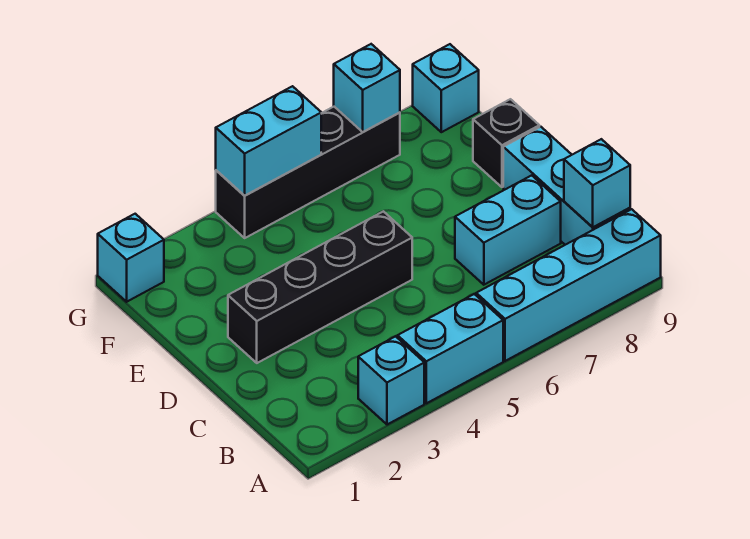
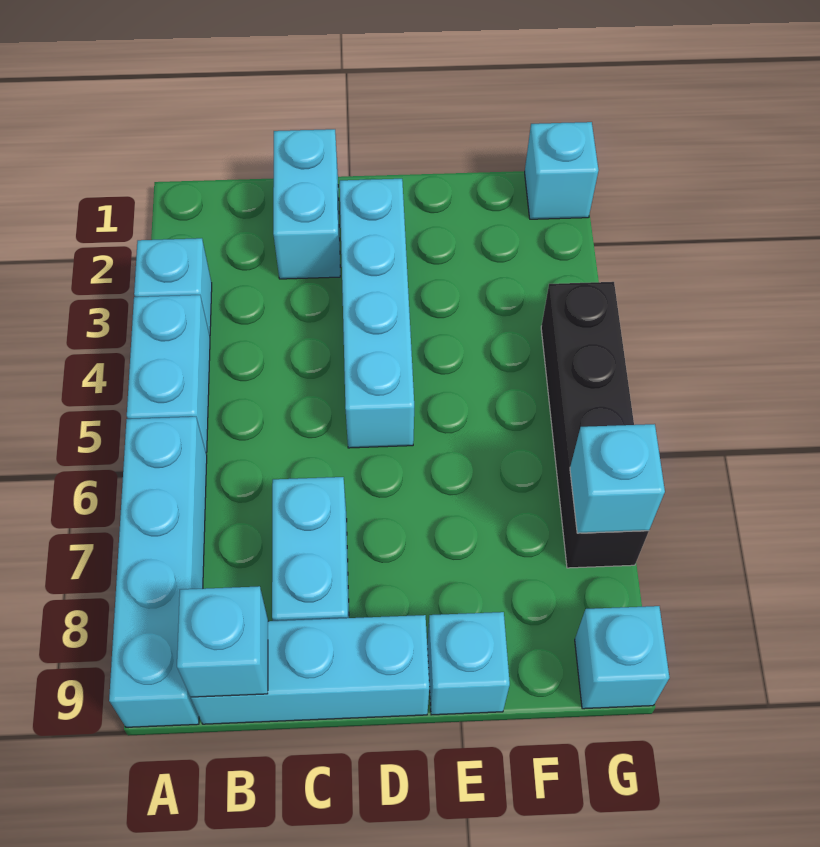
black 1x4 brick [228,211,412,363] -> cyan 1x4 brick [340,179,414,448]
black 1x1 brick [473,99,539,187] -> cyan 1x1 brick [427,612,510,715]
cyan 1x2 brick [216,86,321,196] -> cyan 1x2 brick moved to [273,129,340,279]

